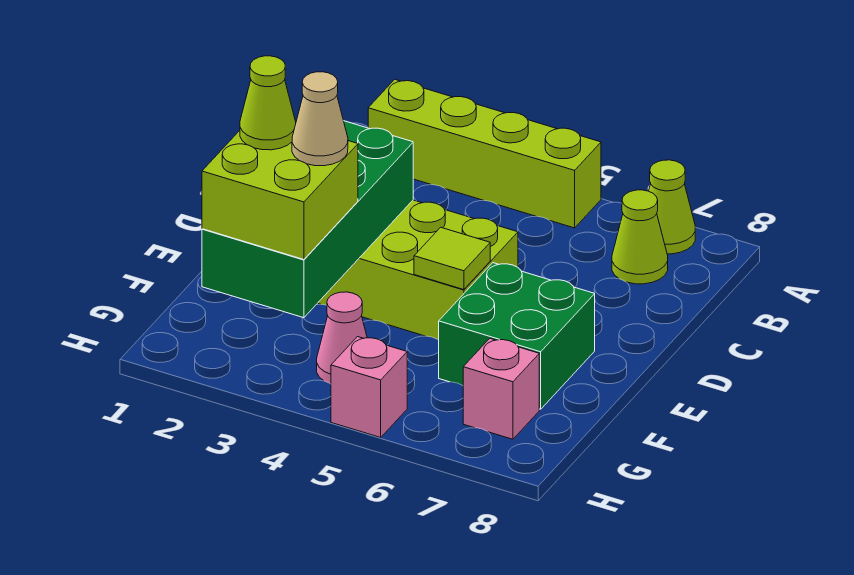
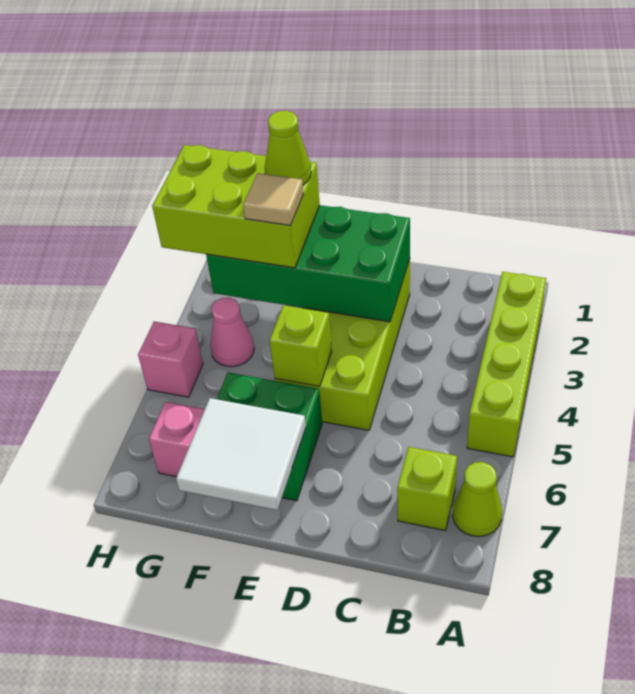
lime 1x1 cone [612,190,668,284] -> lime 1x1 brick [397,447,457,531]
lime 1x1 tile [414,227,490,290] -> lime 1x1 brick [270,305,332,386]
none -> white 2x2 tile [176,398,306,510]
lime 2x2 brick [202,131,358,260] -> lime 2x3 brick [152,145,320,268]
tan 1x1 cone [292,72,348,166] -> tan 1x1 tile [243,173,304,226]

